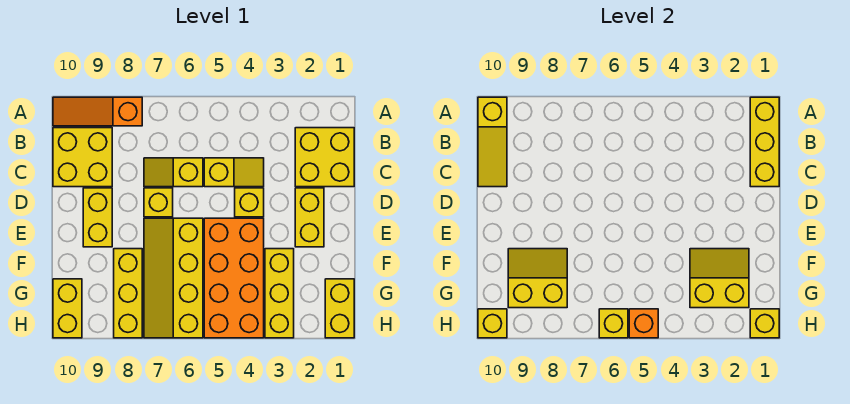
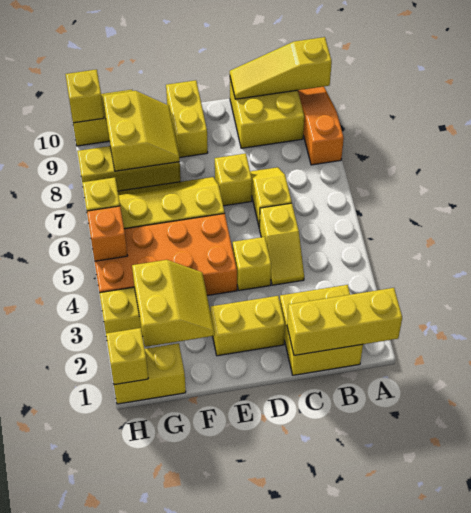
yellow 1x2 brick [83,188,112,247] -> yellow 1x2 brick turned to [166,80,208,158]

